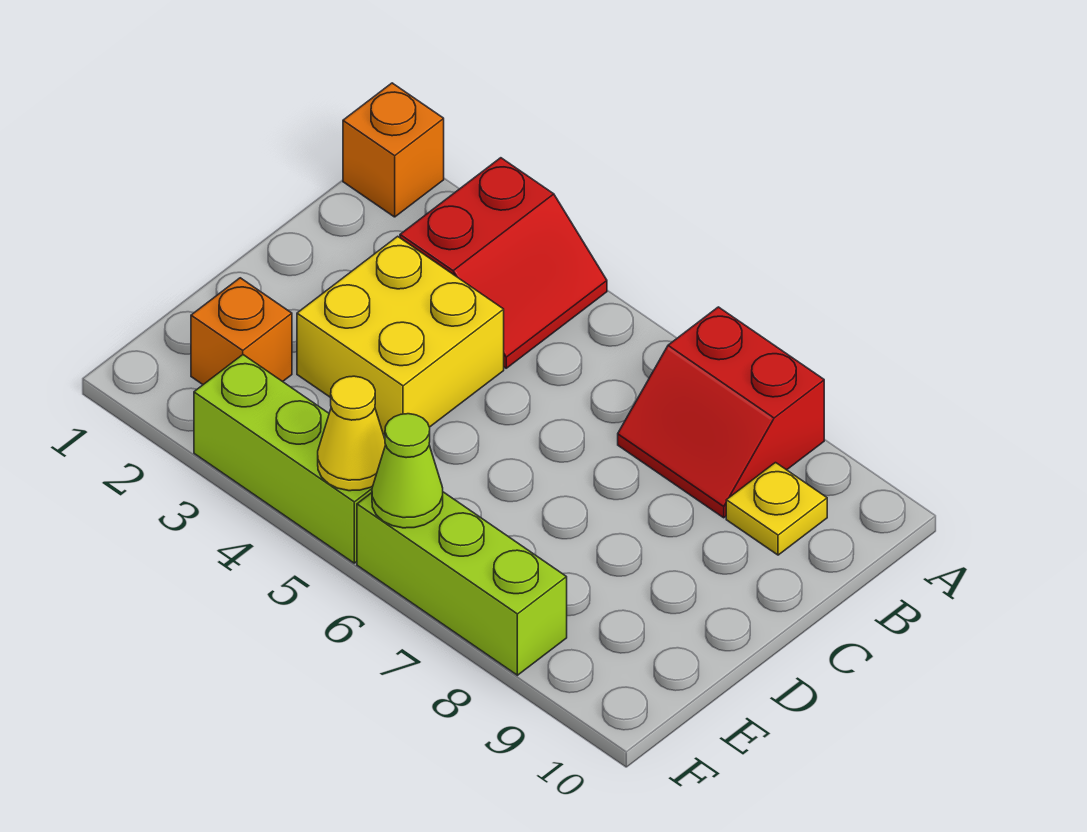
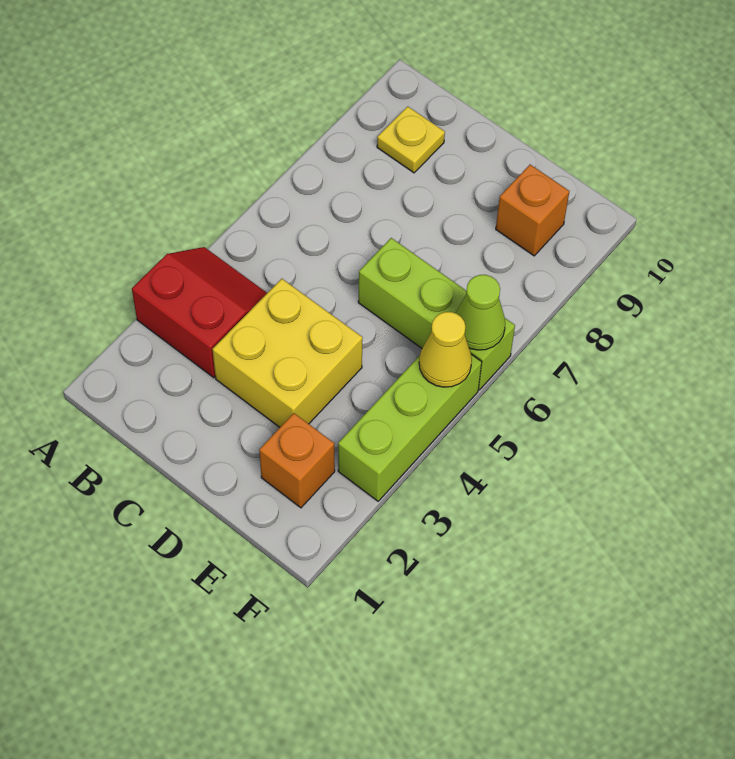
orange 1x1 brick [343,83,444,217] -> orange 1x1 brick moved to [496,165,569,256]
red 2x2 slope [618,307,824,518] -> none
lime 1x3 brick [357,492,567,675] -> lime 1x3 brick turned to [358,238,515,390]

